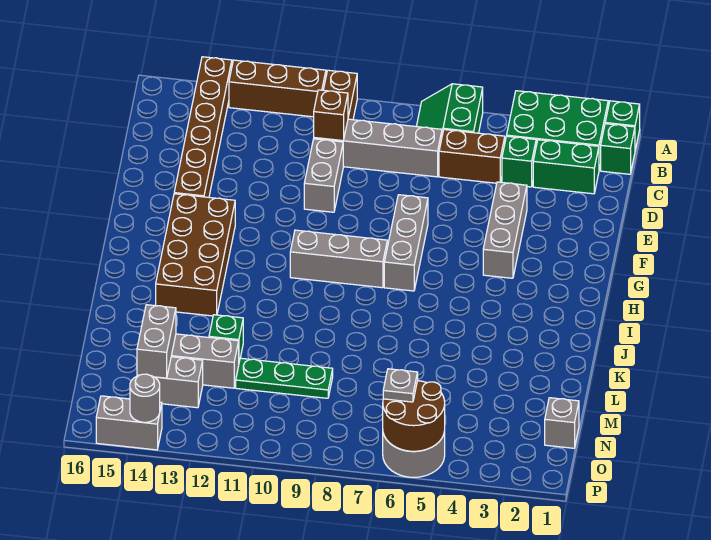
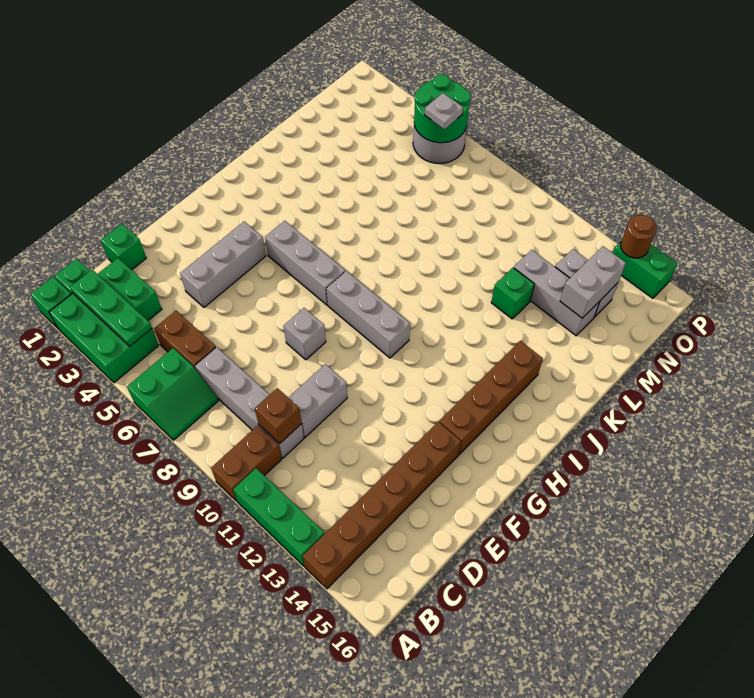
brown 1x3 brick [229,60,326,117] -> green 1x3 brick [233,468,324,566]
green 1x1 brick [502,136,536,187] -> green 1x1 brick moved to [101,224,146,270]
grey 1x3 brick [384,195,428,291] -> grey 1x3 brick turned to [265,221,345,305]
brown 2x4 brick [156,194,235,316] -> brown 1x4 brick [439,341,543,454]
green 1x3 plate [236,358,333,398] -> green 1x3 plate moved to [70,270,152,346]
grey 1x1 brick [545,398,579,448] -> grey 1x1 brick moved to [284,308,326,360]
brown 2x2 round brick [383,381,445,451] -> green 2x2 round brick [414,74,471,143]
grey 1x2 brick [96,396,162,450] -> green 1x2 brick [613,242,678,298]
grey 1x1 round brick [130,374,160,422] -> brown 1x1 round brick [621,215,657,258]

